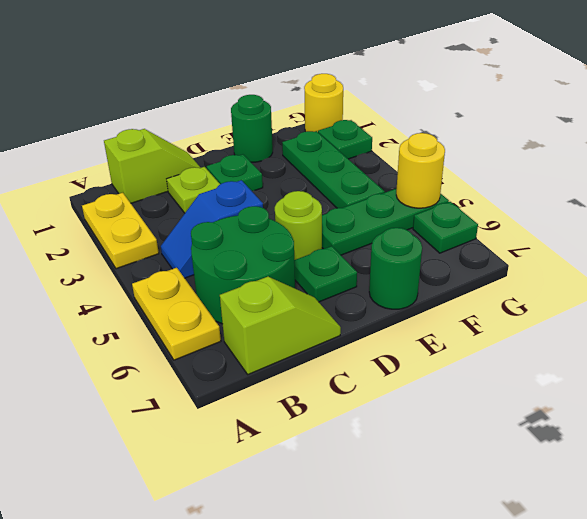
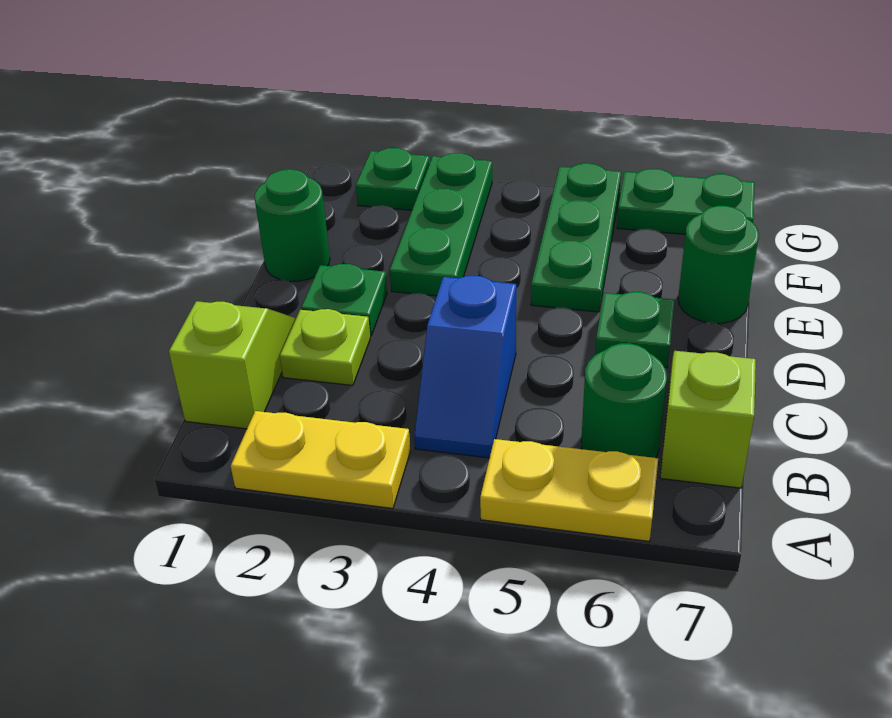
green 2x2 round brick [191,206,295,324] -> green 1x1 round brick [581,343,667,458]
lime 1x1 round brick [275,191,322,260] -> none
green 1x3 plate [282,131,385,208] -> green 1x3 plate turned to [390,153,492,296]
yellow 1x1 round brick [304,74,343,132] -> none
yellow 1x1 round brick [396,133,445,208] -> none
green 1x1 plate [413,202,478,253] -> green 1x2 plate [617,169,755,234]

